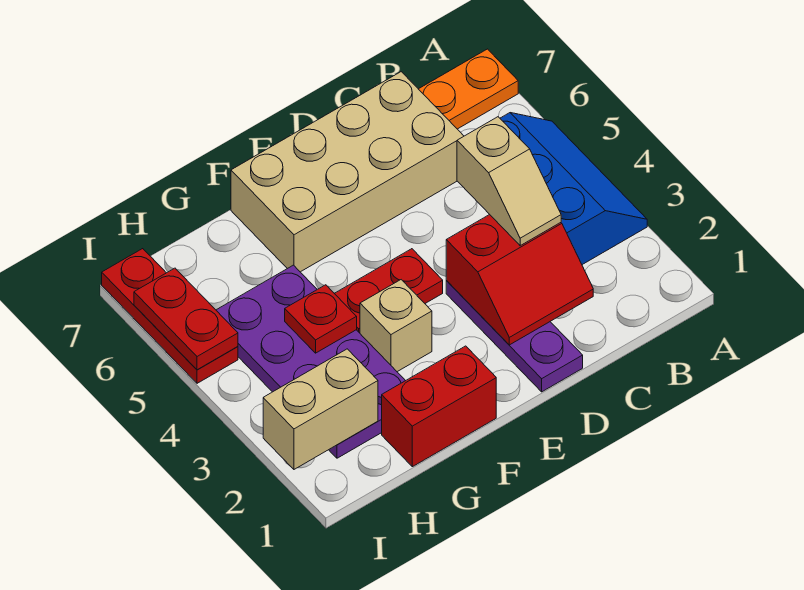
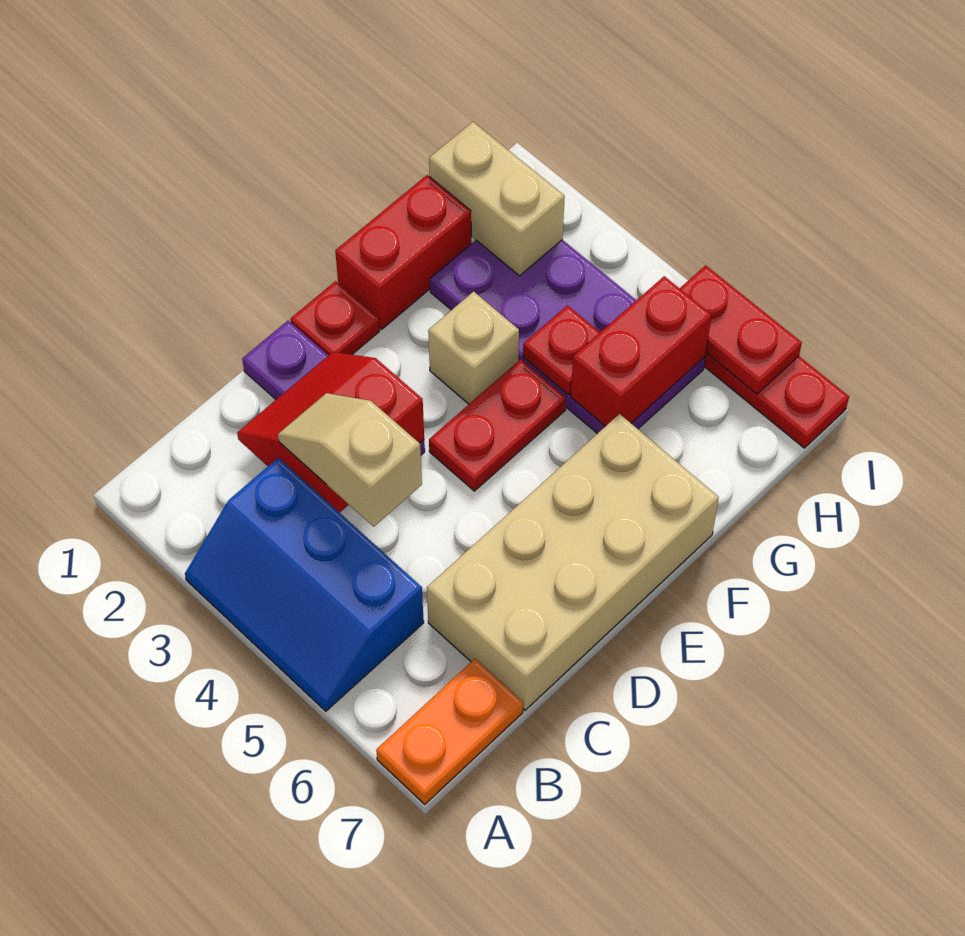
none -> red 1x1 plate [291,281,380,356]
none -> red 1x2 brick [571,276,712,426]
tan 1x2 brick [263,349,378,469] -> tan 1x2 brick turned to [429,122,565,276]

